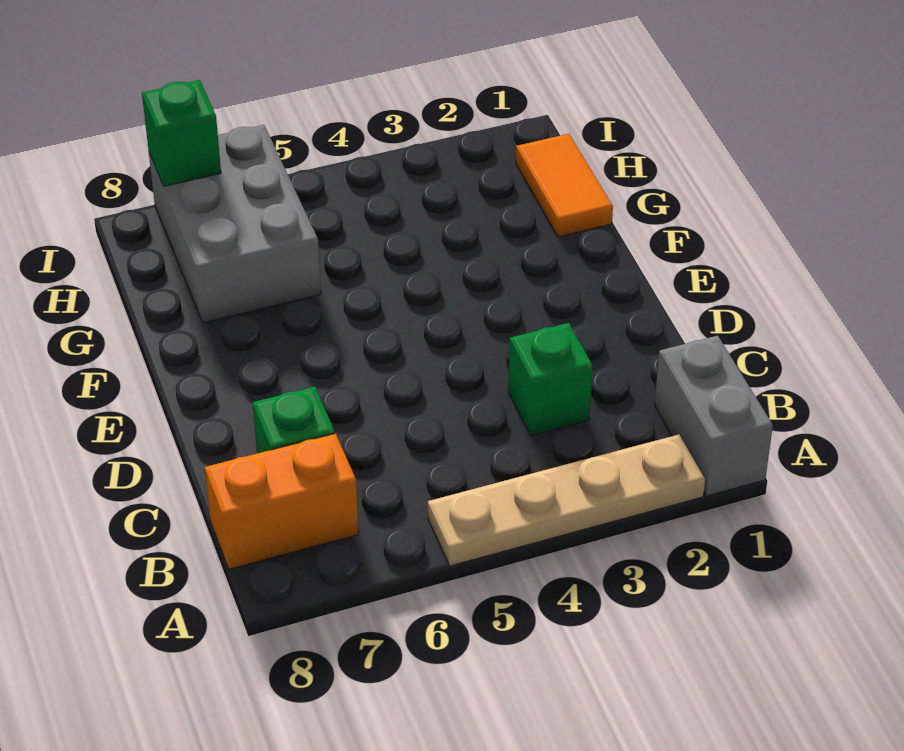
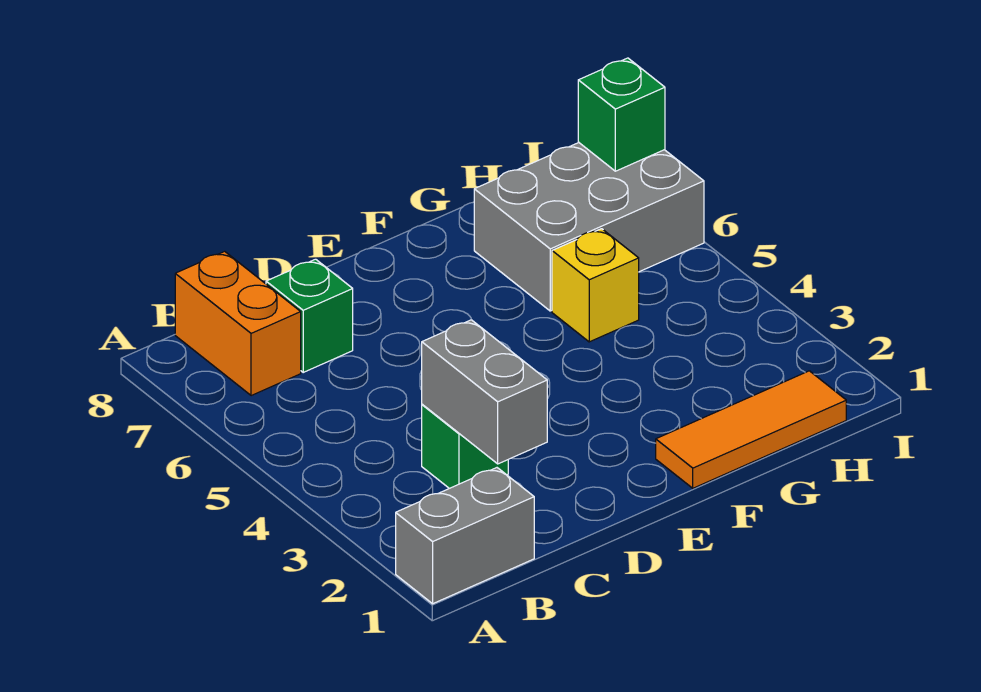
tan 1x4 plate [428,435,705,566] -> none
none -> grey 1x2 brick [422,320,547,464]
orange 1x2 tile [516,134,613,237] -> orange 1x3 tile [656,371,846,488]
none -> yellow 1x1 brick [552,229,639,342]

